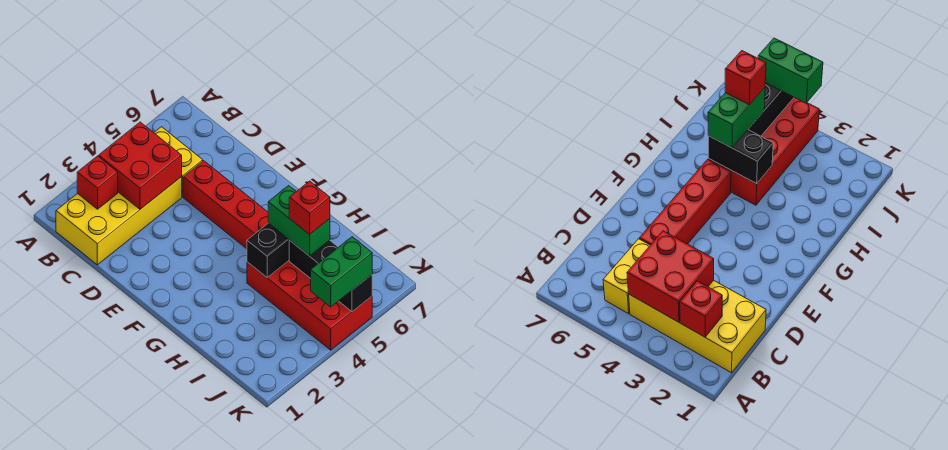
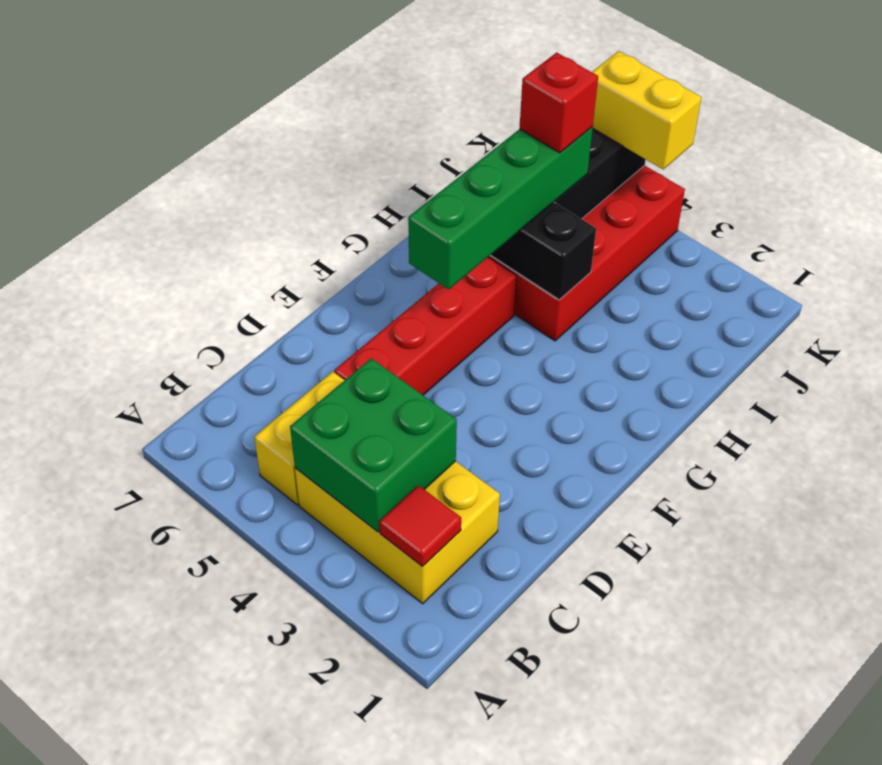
yellow 2x4 brick [56,177,182,265] -> yellow 2x3 brick [295,461,500,604]
red 1x1 brick [77,156,118,209] -> red 1x1 tile [380,486,461,567]
red 2x2 brick [99,122,182,209] -> green 2x2 brick [290,358,457,532]
green 1x2 brick [268,186,330,256] -> green 1x4 brick [408,127,593,290]
green 1x2 brick [311,237,372,307] -> yellow 1x2 brick [592,51,701,169]

